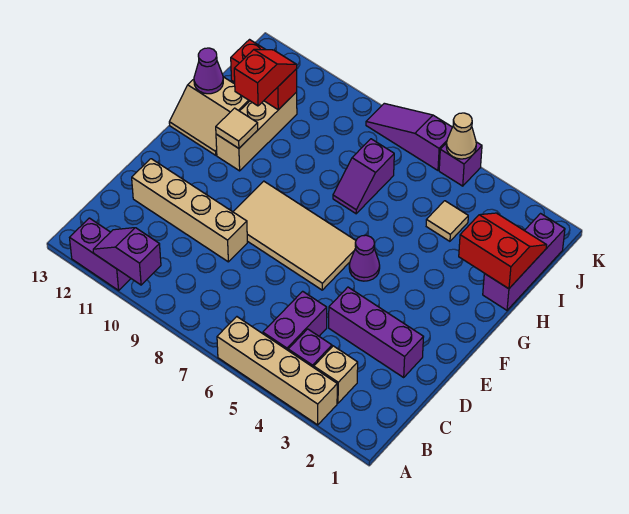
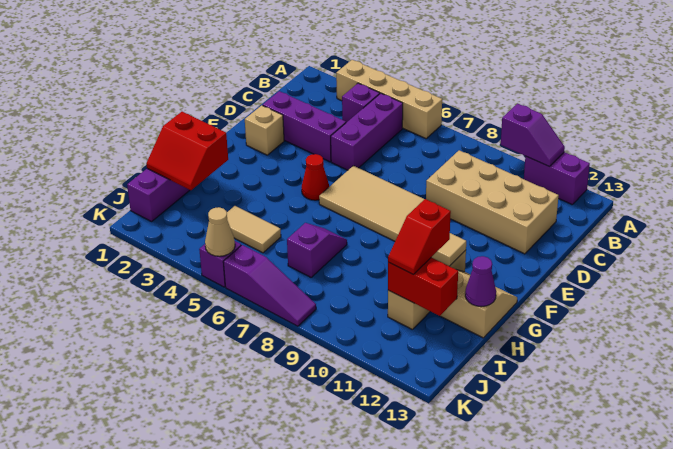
tan 1x1 brick [314,346,358,403] -> tan 1x1 brick moved to [245,105,284,155]
purple 1x2 brick [263,291,327,350] -> purple 1x3 brick [331,93,403,170]
tan 1x4 brick [132,159,247,262] -> tan 2x4 brick [426,150,559,254]
purple 1x1 cone [349,235,380,281] -> red 1x1 cone [302,154,329,200]
tan 1x1 tile [426,201,468,241] -> tan 1x2 tile [227,206,281,253]

